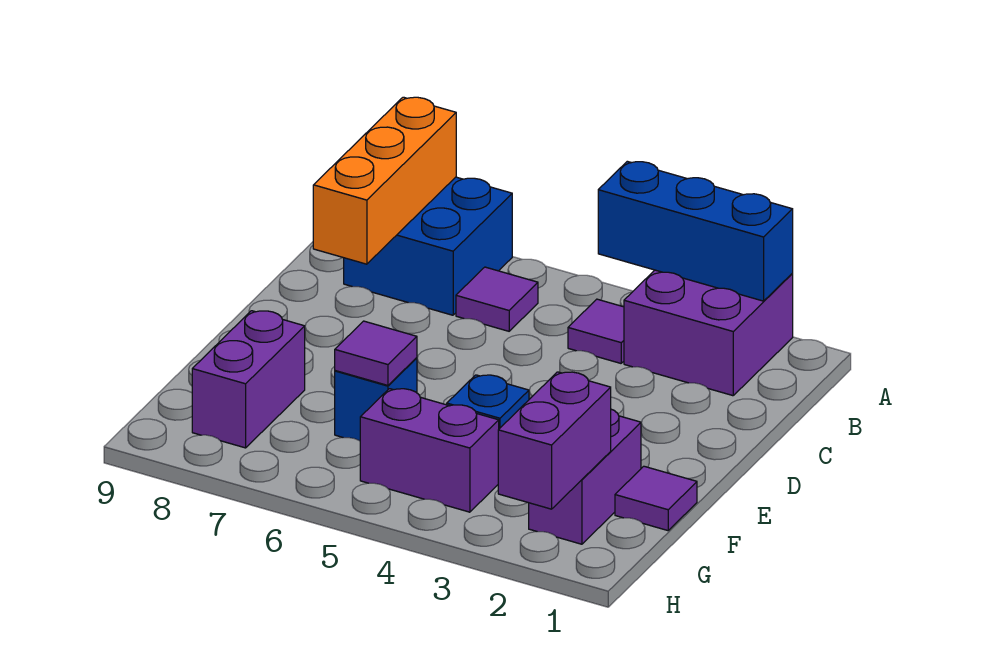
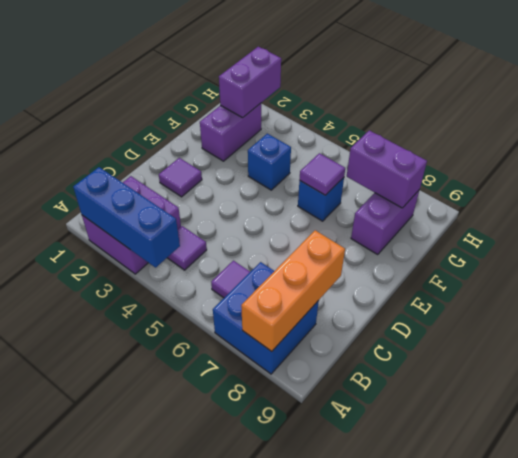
purple 1x1 tile [615,466,697,531] -> purple 1x1 tile moved to [159,158,202,197]
purple 1x2 brick [360,389,499,512] -> purple 1x2 brick moved to [347,130,427,208]

